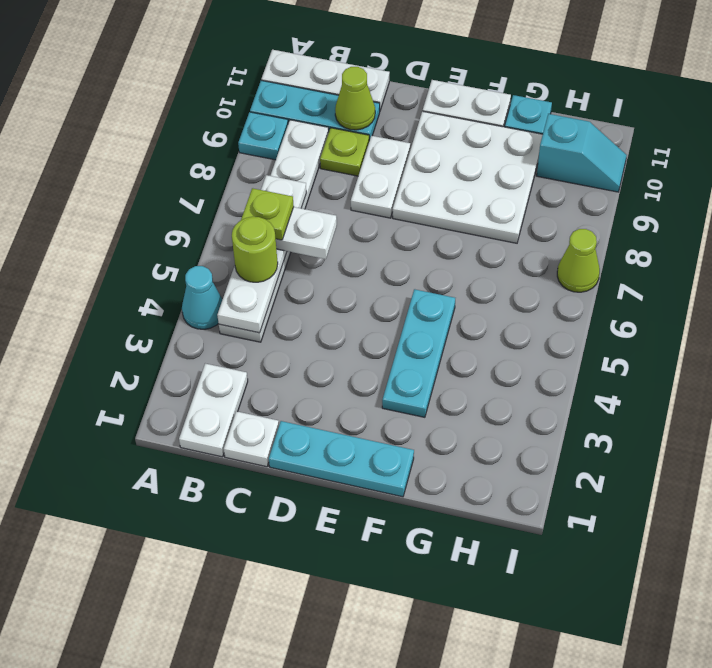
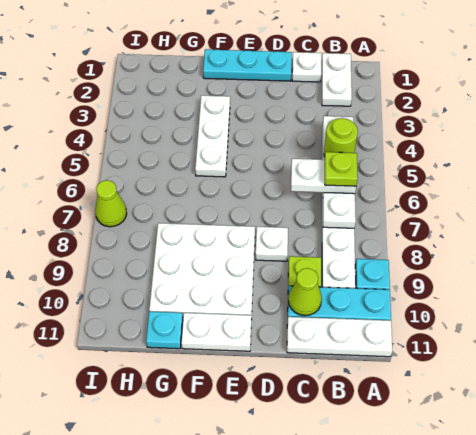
cyan 1x1 cone [182,266,223,329] -> none
white 1x2 plate [351,136,410,218] -> white 1x1 plate [256,227,288,261]
cyan 1x3 plate [382,289,455,417] -> white 1x3 plate [195,95,230,177]
cyan 1x2 slope [537,114,627,192] -> none

